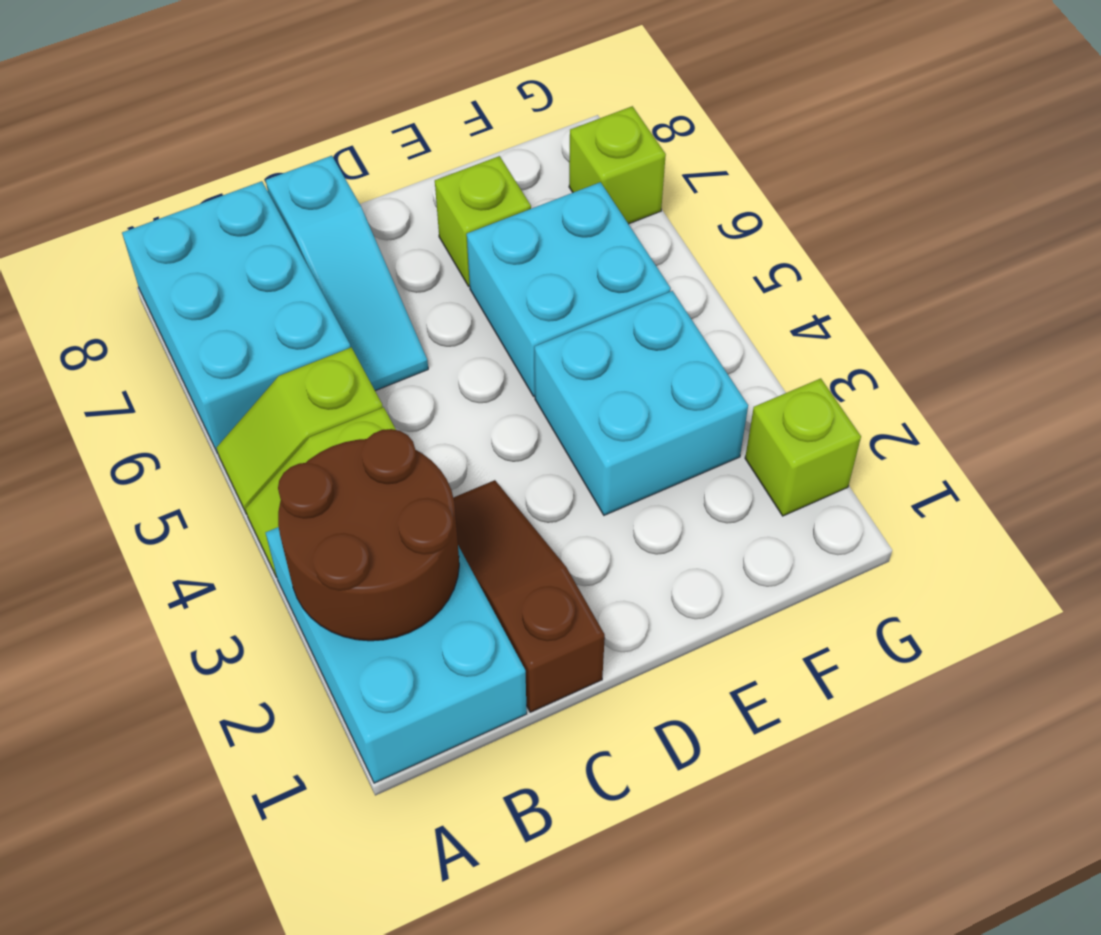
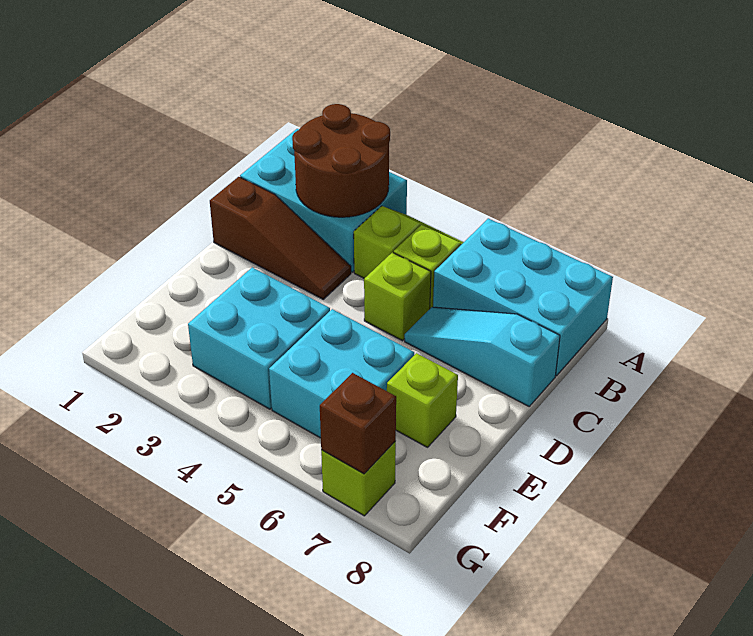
lime 1x1 brick [745,378,861,516] -> lime 1x1 brick moved to [364,253,431,341]
none -> brown 1x1 brick [320,373,396,474]

